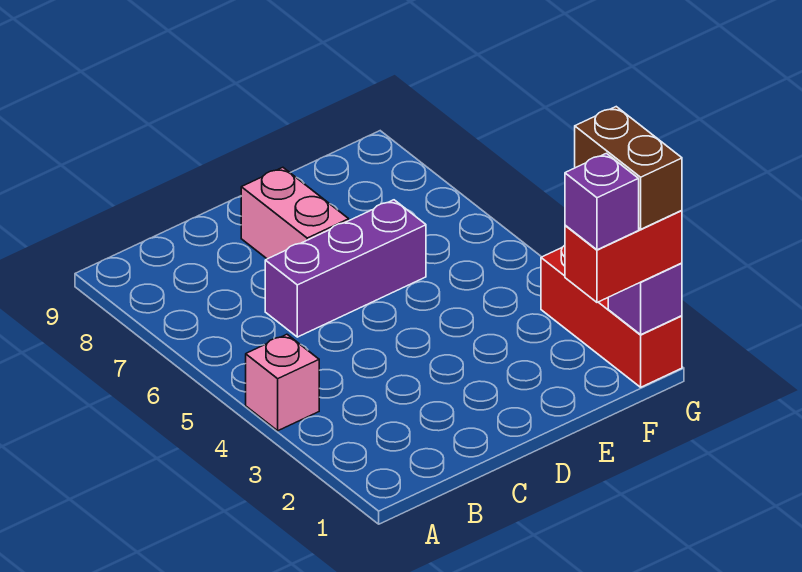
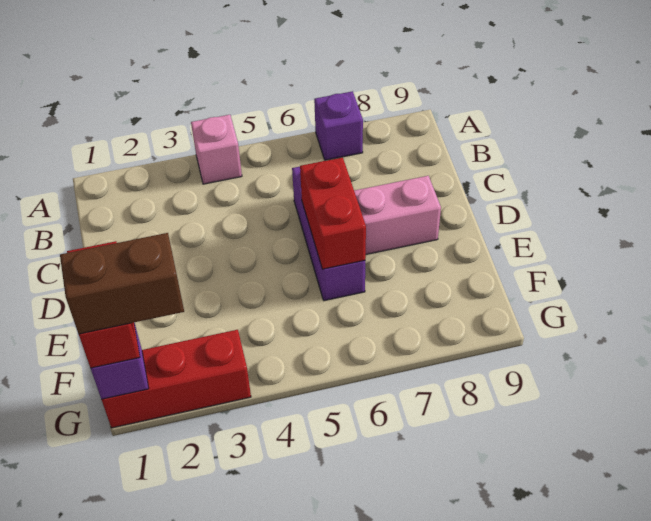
none -> red 1x2 brick [300,157,366,269]
purple 1x1 brick [565,153,639,250] -> purple 1x1 brick moved to [314,91,363,160]

